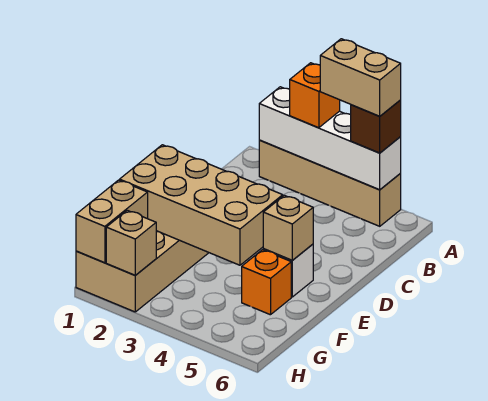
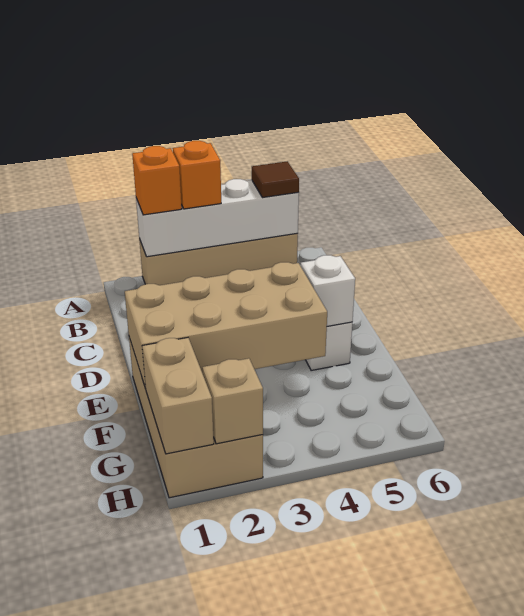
tan 1x2 brick [320,39,401,116] -> none
brown 1x1 brick [351,100,401,153] -> brown 1x1 tile [252,161,299,198]
tan 1x1 brick [263,195,313,260] -> white 1x1 brick [301,255,355,326]
orange 1x1 brick [242,250,291,315] -> orange 1x1 brick moved to [132,146,182,215]

